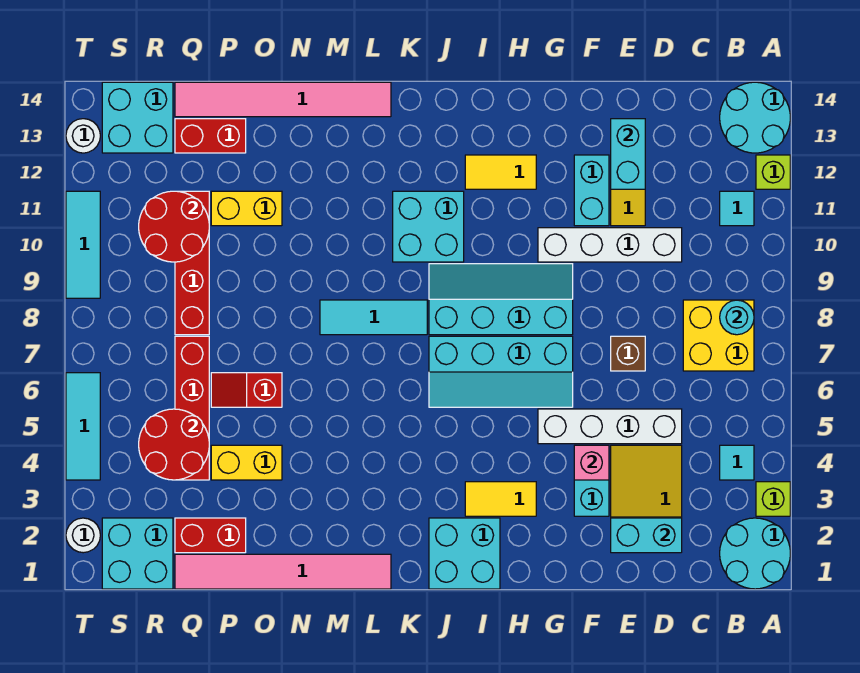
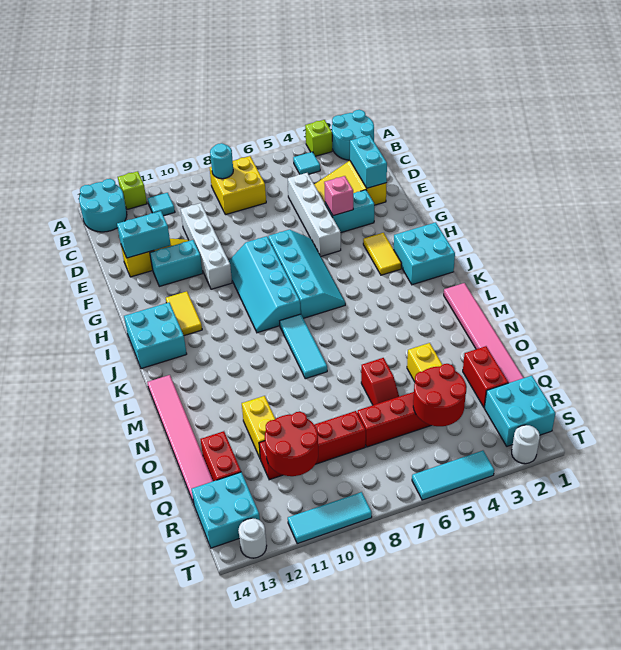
brown 1x1 brick [611,336,645,371] -> none
cyan 2x2 brick [393,191,464,262] -> cyan 2x2 brick moved to [124,303,187,369]

